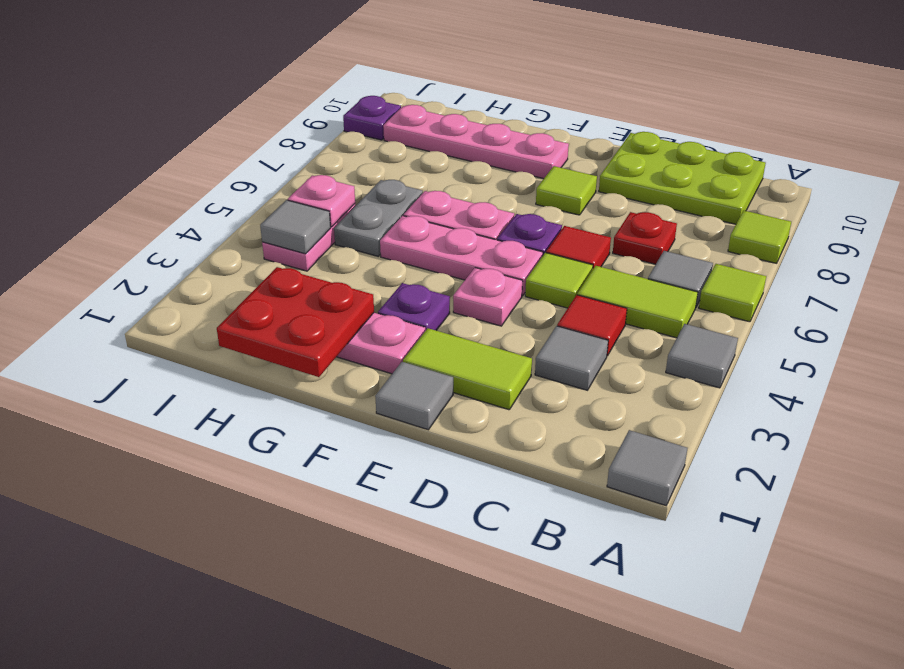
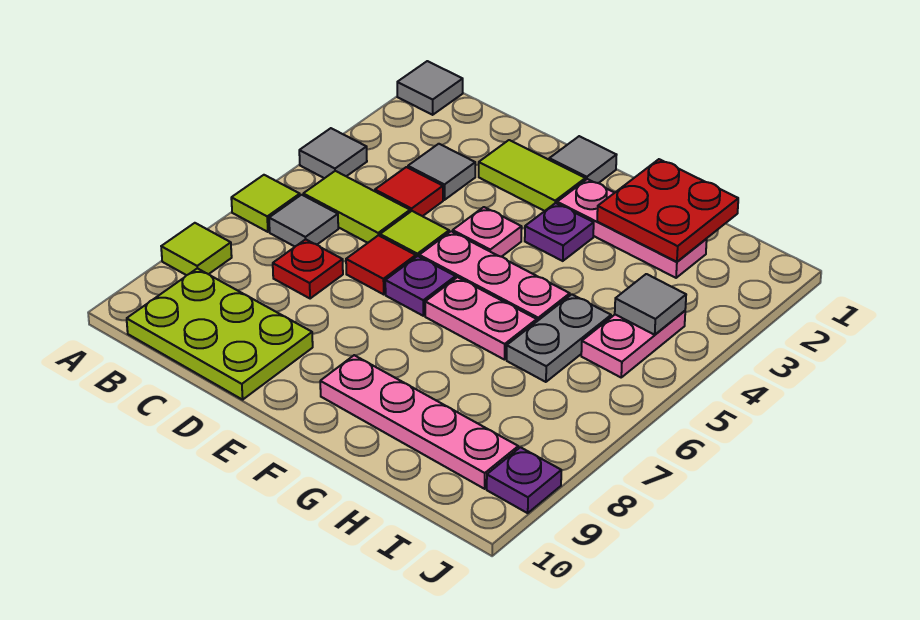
lime 1x1 tile [536,166,597,215] -> none
pink 1x1 plate [288,175,355,227] -> none

